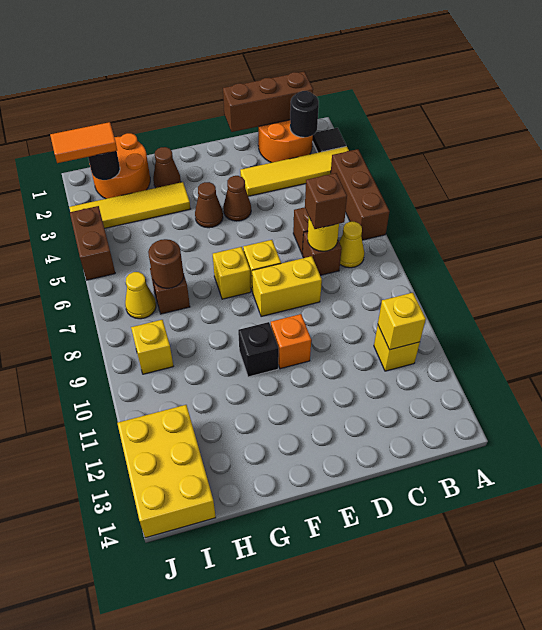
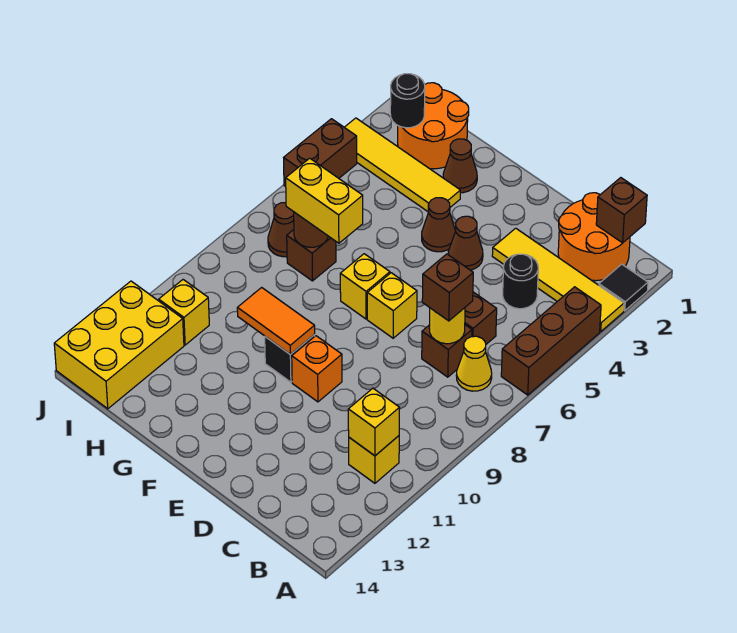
brown 1x3 brick [223,71,313,132] -> brown 1x1 brick [596,178,647,243]
black 1x1 round brick [290,91,319,137] -> black 1x1 round brick moved to [503,254,538,309]
yellow 1x2 brick [252,256,322,317] -> yellow 1x2 brick moved to [286,158,363,243]
orange 1x2 tile [50,122,117,163] -> orange 1x2 tile moved to [237,287,315,354]
yellow 1x1 cone [125,272,156,319] -> brown 1x1 cone [268,203,294,257]
yellow 1x1 brick [131,320,173,374] -> yellow 1x1 brick moved to [159,280,209,345]

